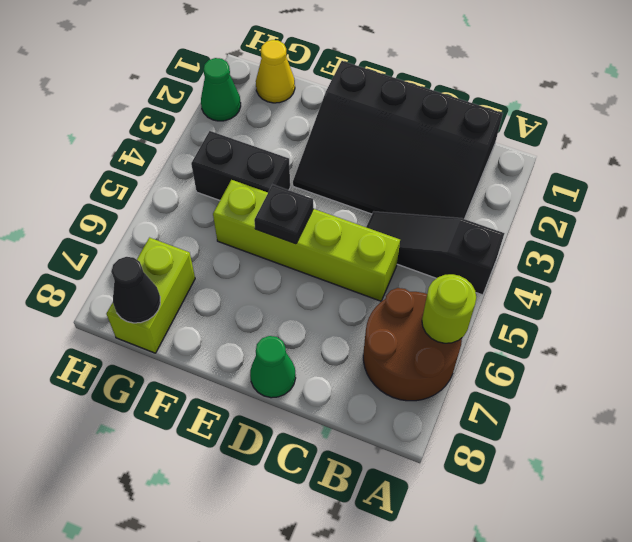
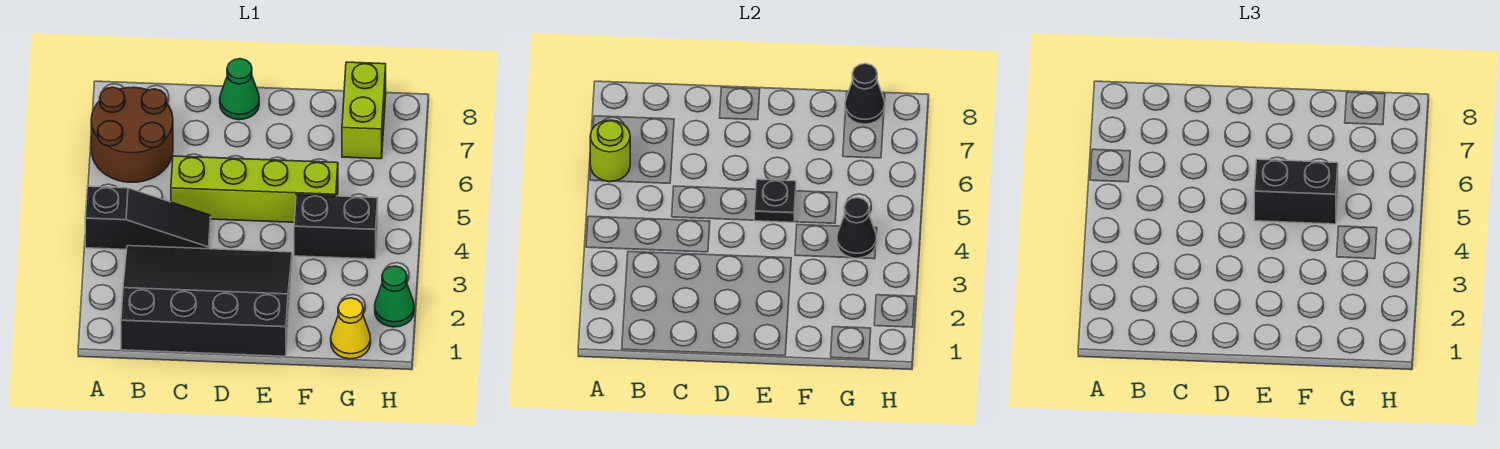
none -> black 1x2 brick [1254,159,1338,224]
none -> black 1x1 cone [837,198,877,258]

